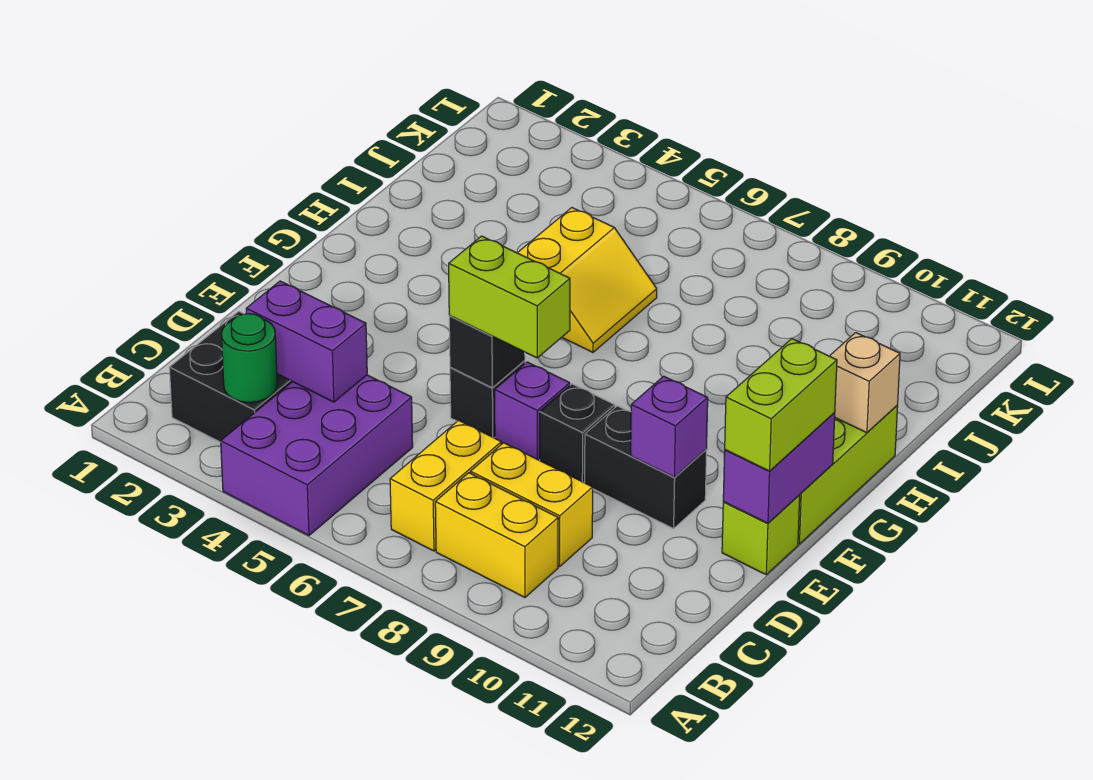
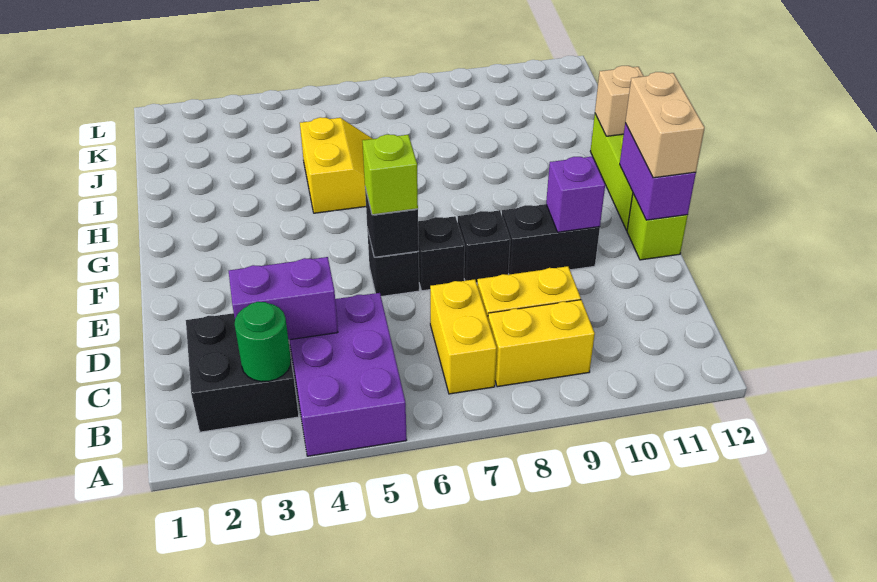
lime 1x2 brick [449,236,570,358] -> lime 1x1 brick [362,134,418,215]
purple 1x1 brick [495,362,570,460] -> black 1x1 brick [418,216,465,291]
lime 1x2 brick [725,339,837,471] -> tan 1x2 brick [625,72,705,178]

